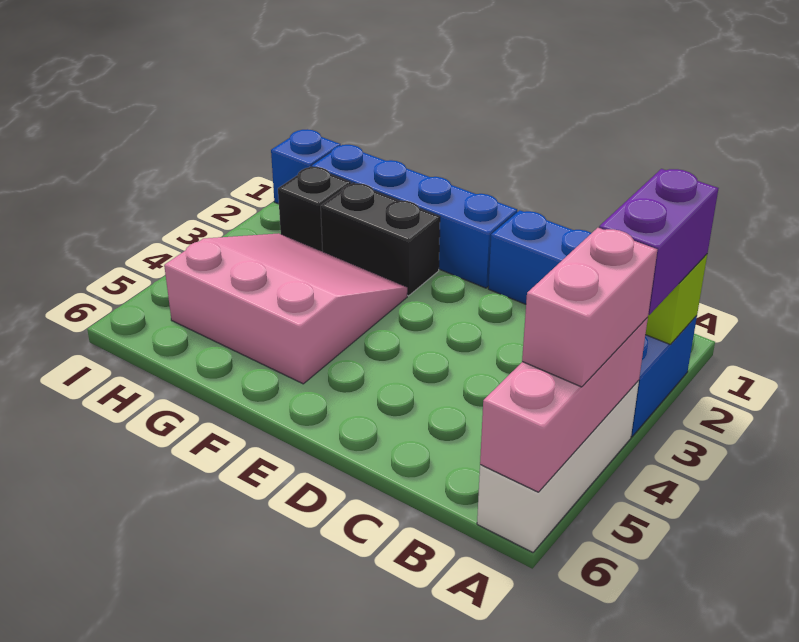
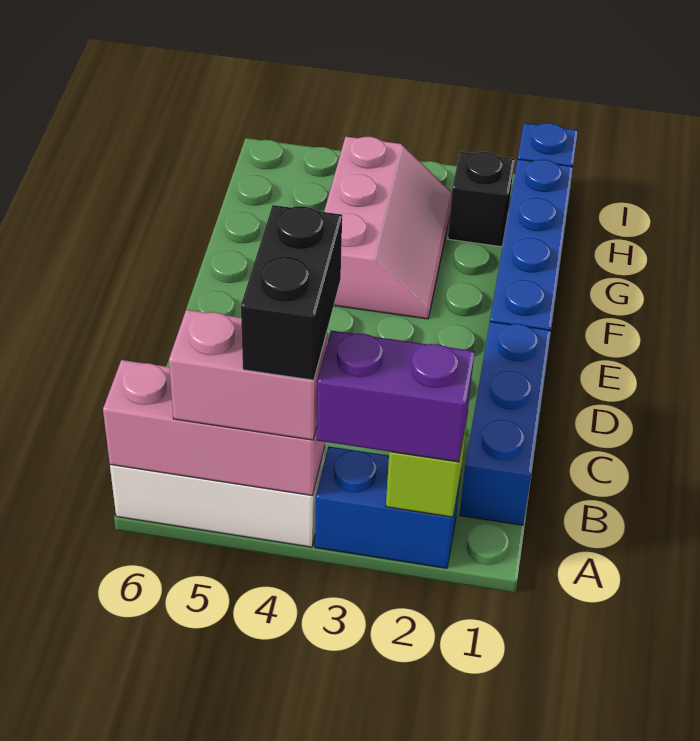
black 1x2 brick [321,183,440,296] -> black 1x2 brick moved to [241,205,342,380]
pink 3x3 slope [164,233,407,384] -> pink 2x3 slope [324,137,452,319]

